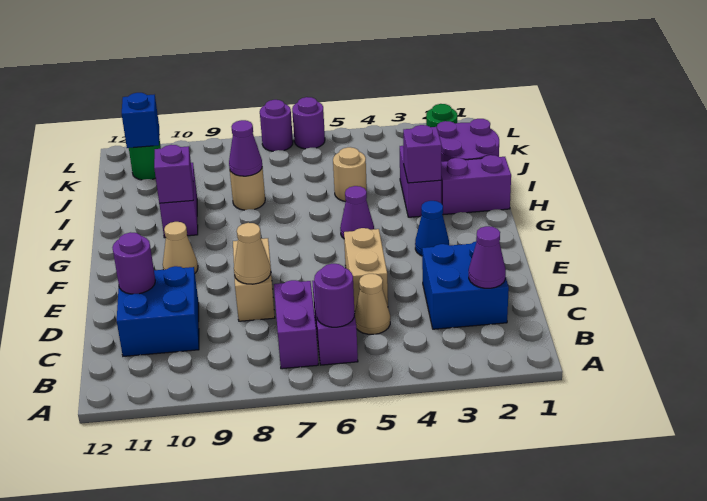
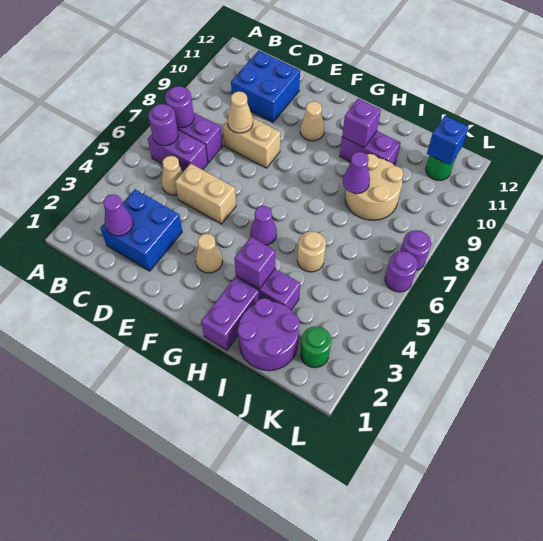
purple 1x1 round brick [112,232,155,294] -> purple 1x1 round brick moved to [165,86,194,128]
blue 1x1 cone [415,201,449,256] -> tan 1x1 cone [195,234,223,273]
tan 1x1 round brick [230,167,265,210] -> tan 2x2 round brick [345,154,403,220]

